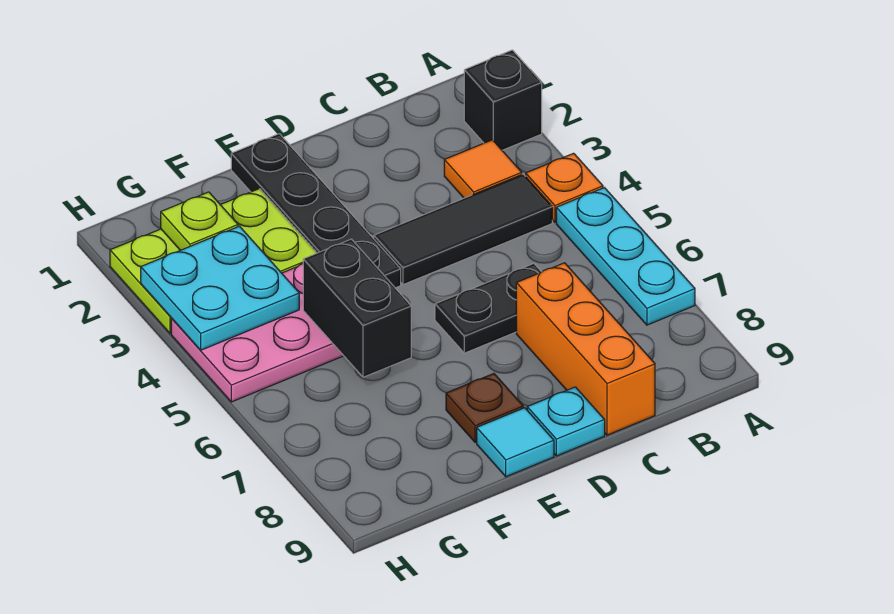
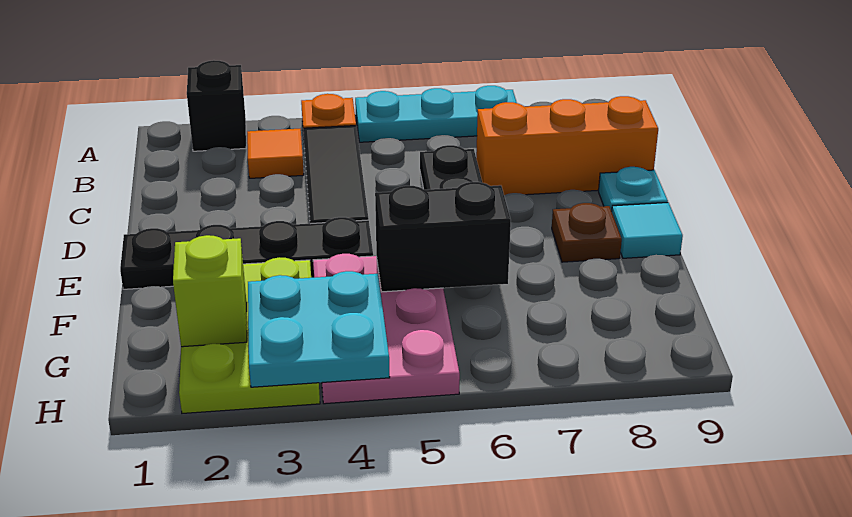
lime 1x1 plate [161,192,238,250] -> lime 1x1 brick [173,235,247,347]

